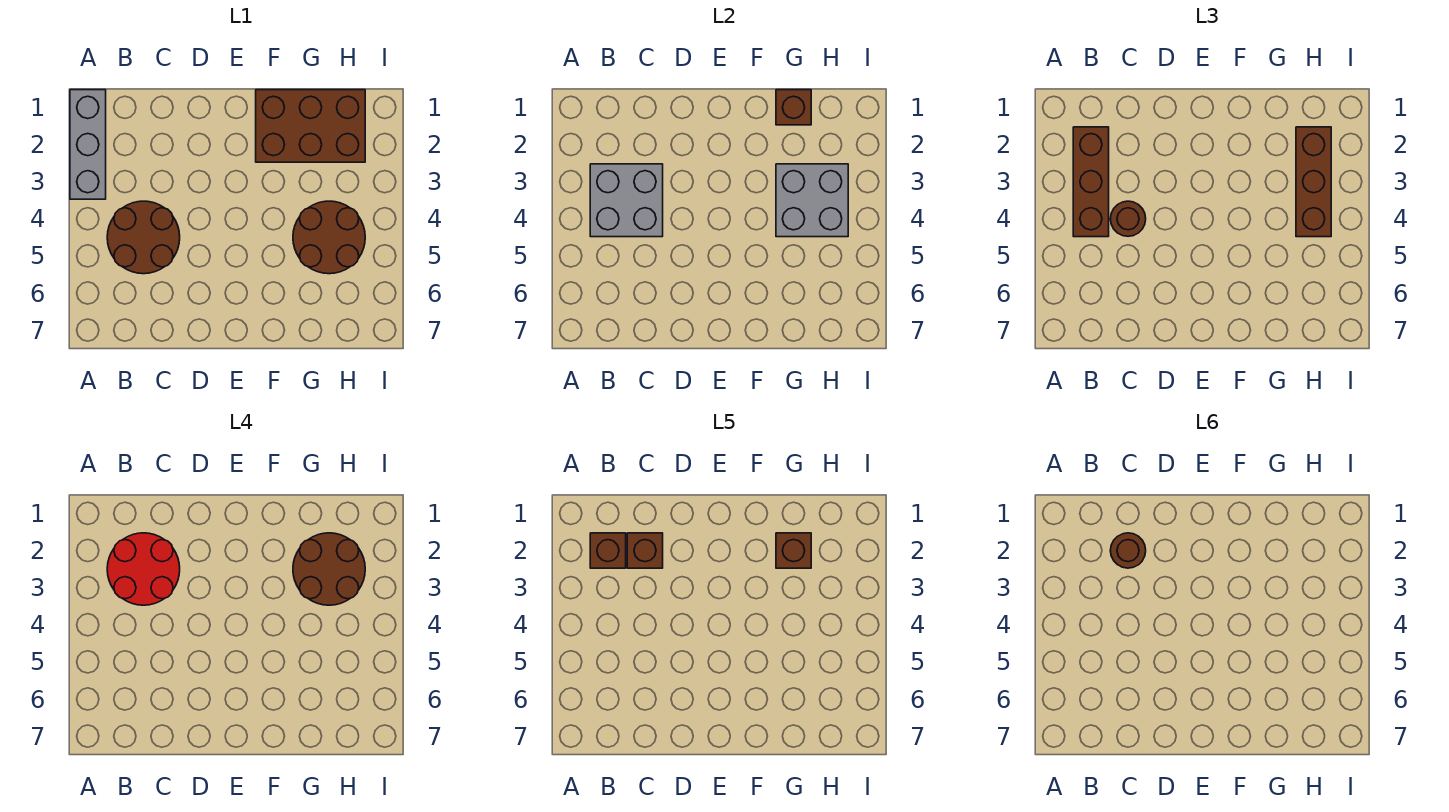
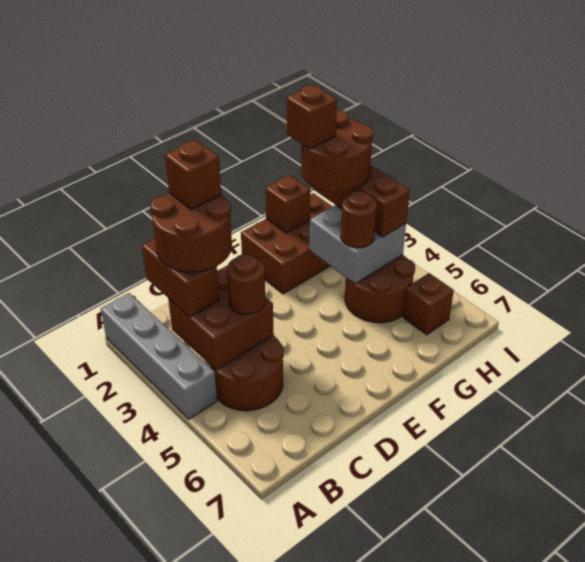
grey 1x3 brick [70,90,106,199] -> grey 1x4 brick [101,293,217,419]
brown 1x3 brick [1073,127,1109,237] -> brown 1x2 brick [142,238,219,317]
red 2x2 round brick [107,533,180,605] -> brown 2x2 round brick [150,193,232,272]
brown 1x1 brick [590,533,626,568] -> brown 1x1 brick moved to [403,273,454,335]
grey 2x2 brick [590,164,663,237] -> brown 2x2 brick [168,266,274,370]
brown 1x1 round brick [1110,533,1146,568] -> brown 1x1 round brick moved to [341,191,377,248]

